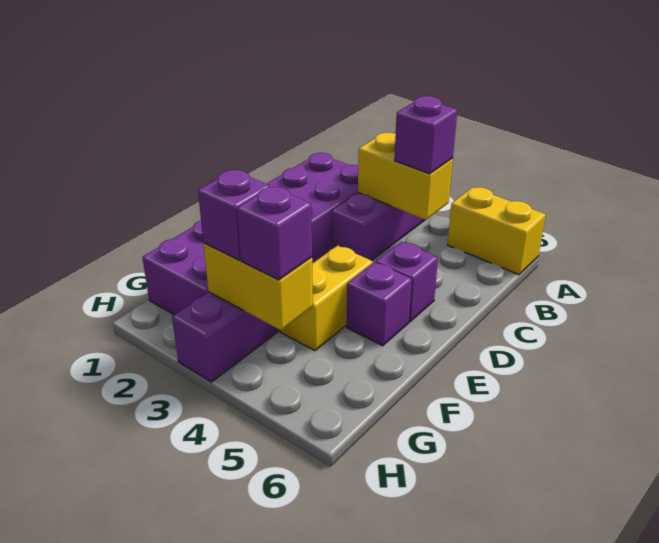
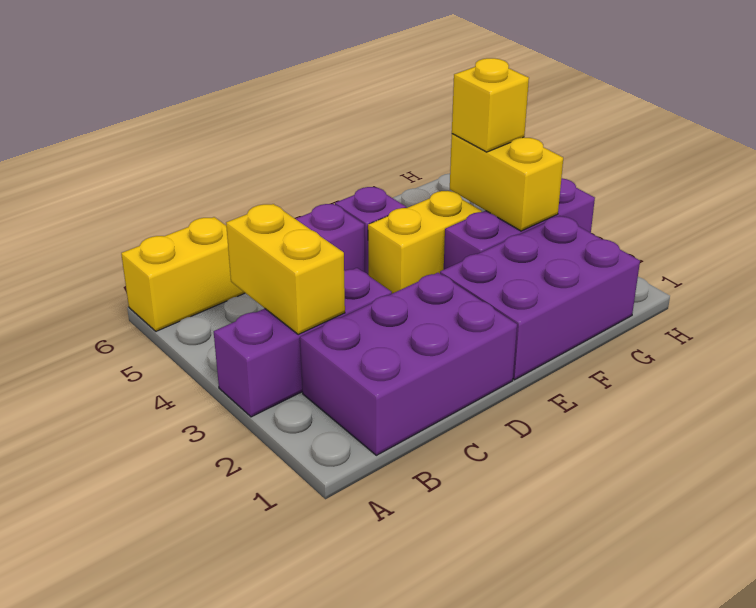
yellow 1x2 brick [447,187,546,275] -> yellow 1x2 brick turned to [121,217,245,331]
purple 1x1 brick [394,96,457,174] -> none
purple 1x1 brick [198,170,270,260] -> none
purple 1x1 brick [237,187,312,280] -> yellow 1x1 brick [452,58,529,152]

